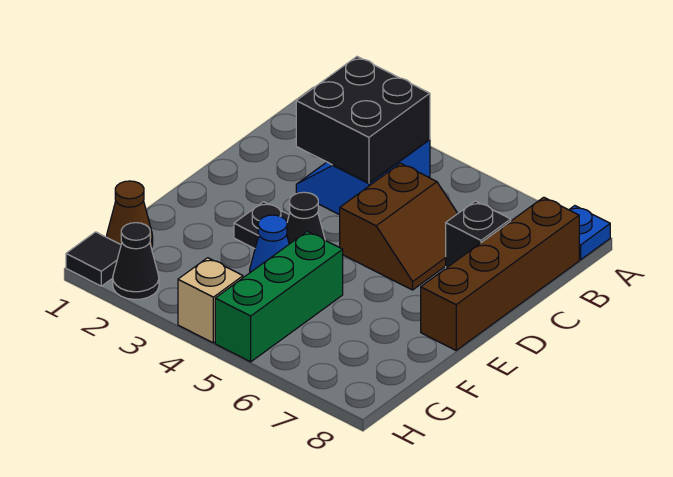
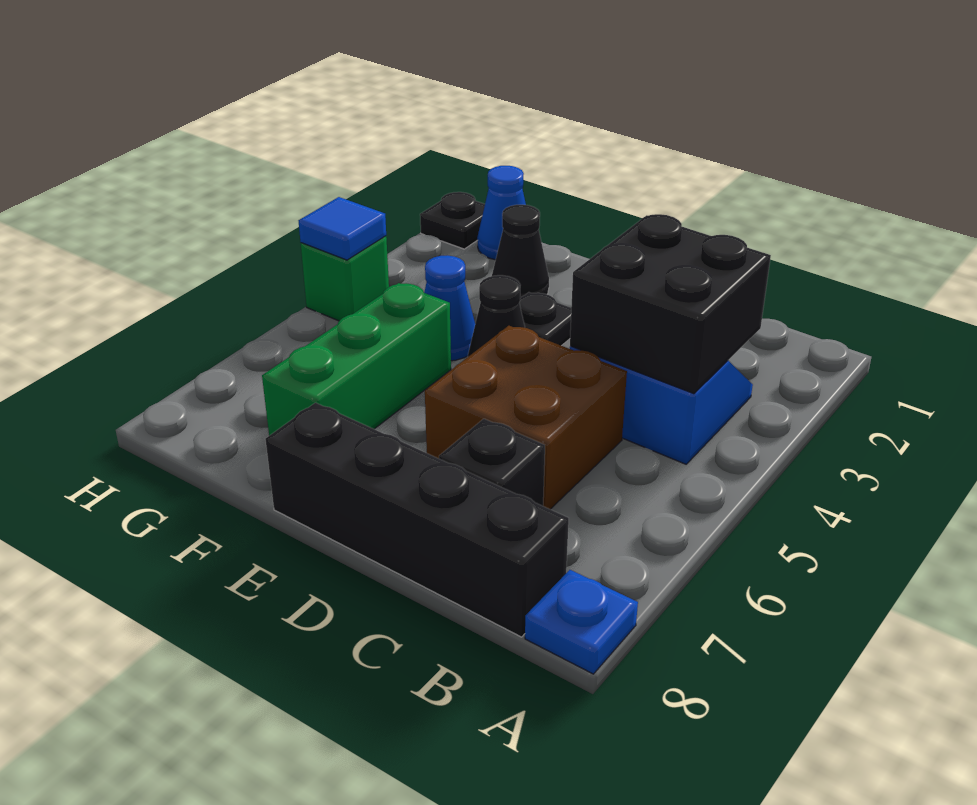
brown 1x4 brick [421,197,579,350] -> black 1x4 brick [265,403,569,637]
brown 2x2 slope [340,163,458,290] -> brown 2x2 brick [425,326,627,509]
green 1x3 brick [215,231,343,362] -> green 1x3 brick turned to [262,283,451,436]
brown 1x1 cone [107,181,153,248] -> blue 1x1 cone [477,166,526,260]
black 1x1 tile [66,232,121,286] -> black 1x1 plate [420,192,485,249]
black 1x1 cone [113,223,159,300] -> black 1x1 cone moved to [492,205,549,298]
tan 1x1 brick [178,258,243,343] -> green 1x1 brick [301,236,389,321]
none -> blue 1x1 tile [298,197,386,260]

